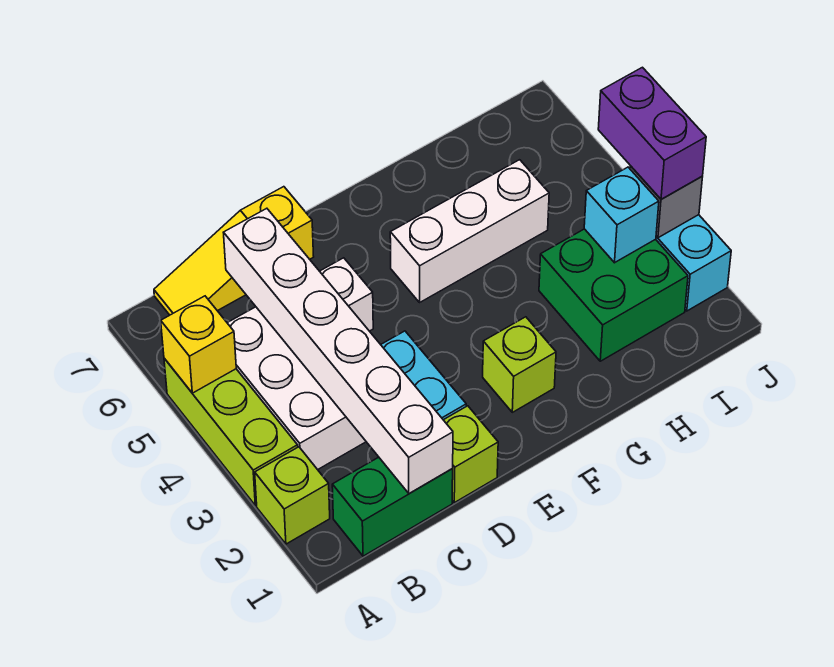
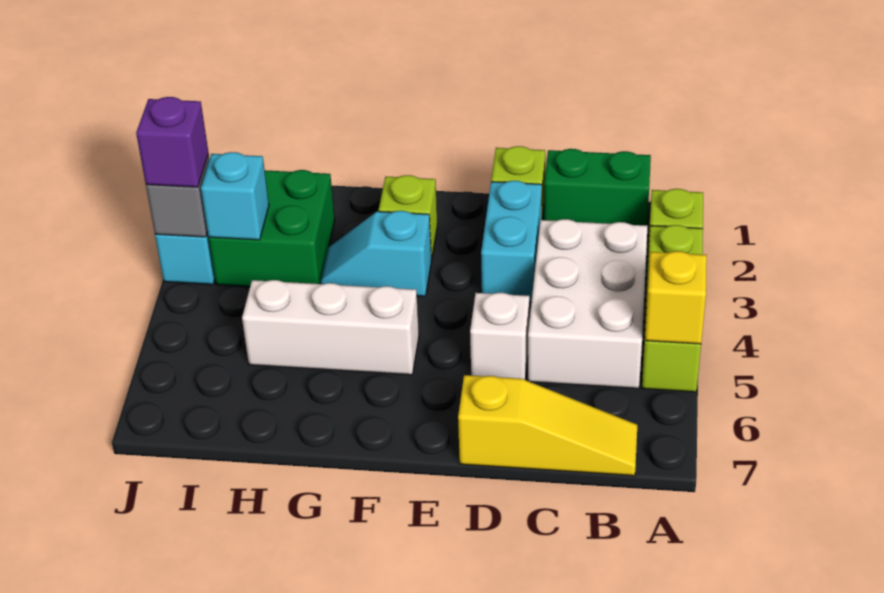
white 1x6 brick [223,208,453,494] -> none
none -> cyan 1x2 slope [321,211,431,296]
purple 1x2 brick [598,67,706,199] -> purple 1x1 brick [136,97,209,187]

